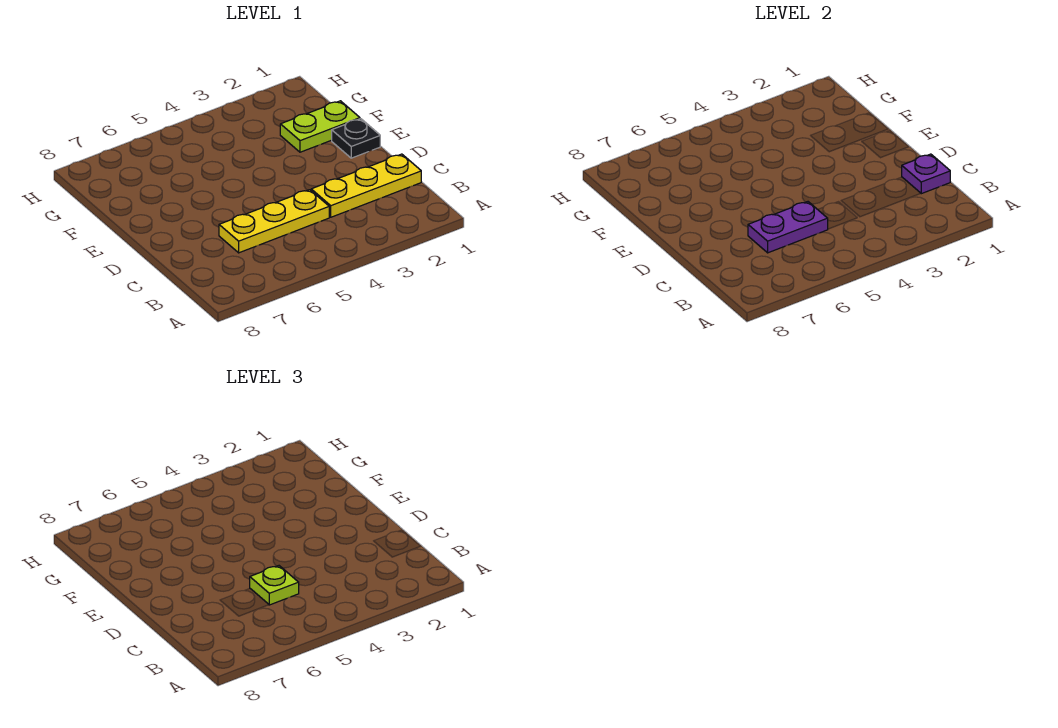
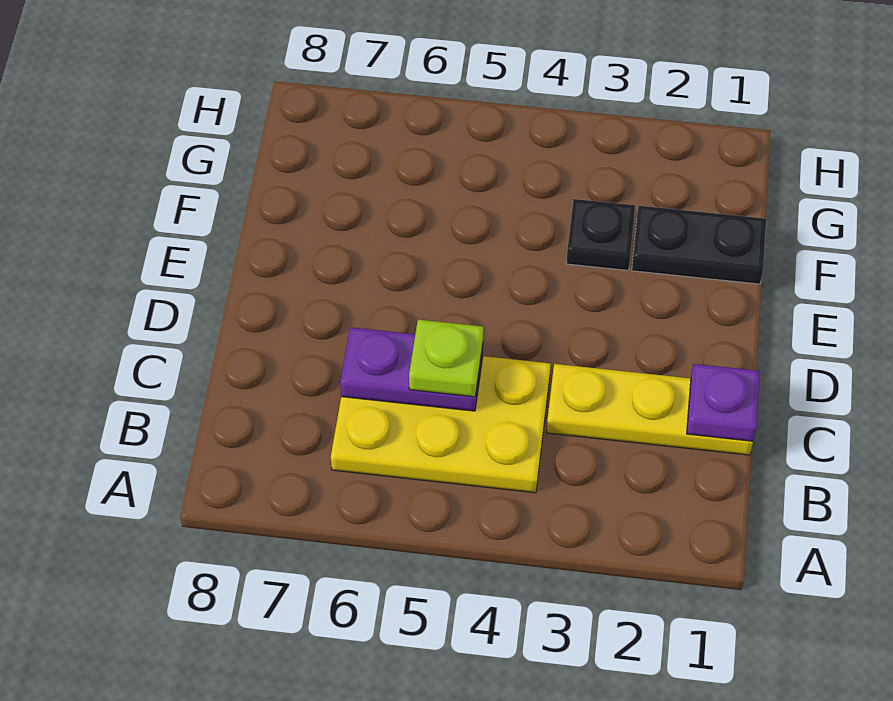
yellow 1x3 plate [219,190,329,253] -> yellow 2x3 plate [331,356,551,493]
black 1x1 plate [332,119,380,158] -> black 1x1 plate moved to [566,199,635,270]
lime 1x2 plate [280,101,360,152] -> black 1x2 plate [632,206,766,284]

